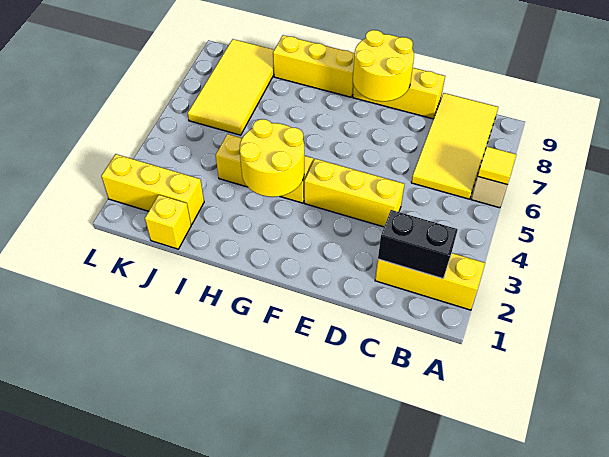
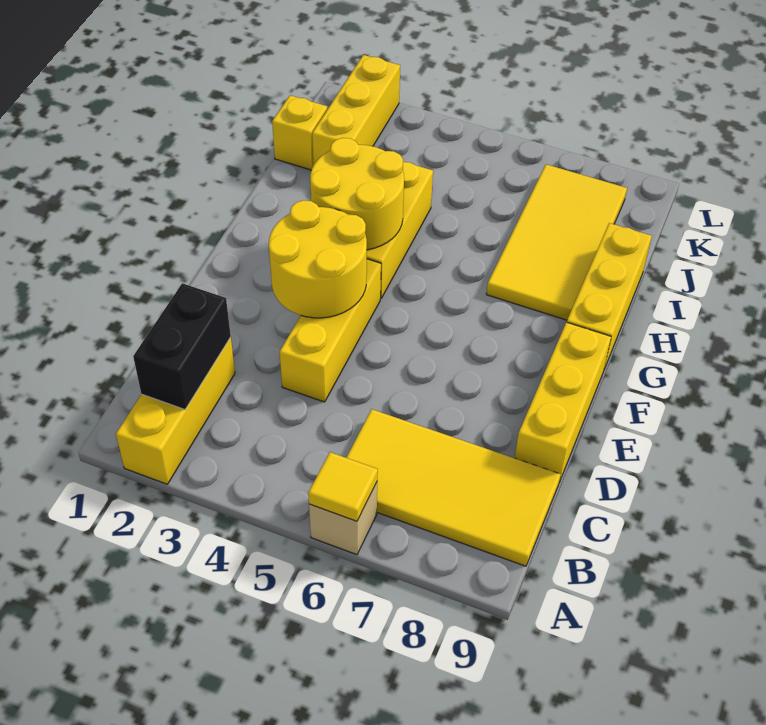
yellow 2x2 round brick [353,30,414,101] -> yellow 2x2 round brick moved to [269,200,367,318]
yellow 2x4 tile [188,39,274,135] -> yellow 2x4 tile turned to [486,164,627,320]

